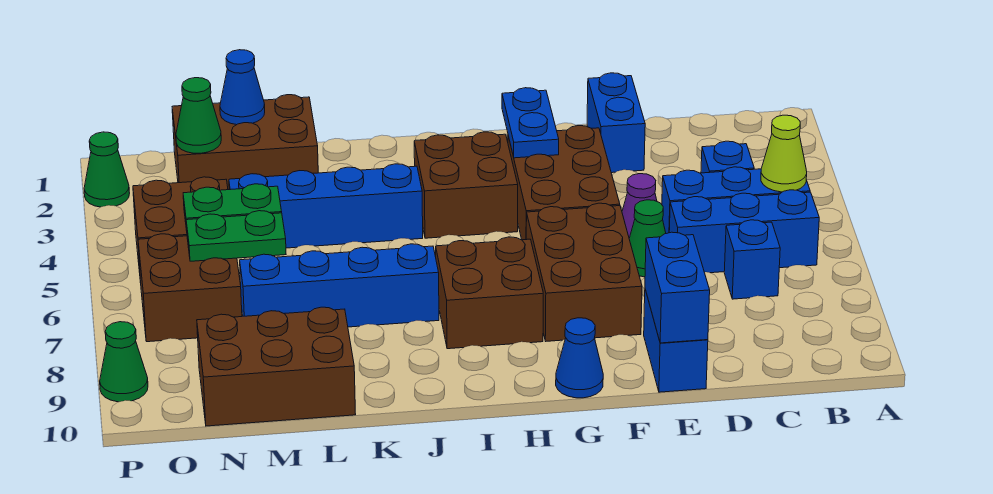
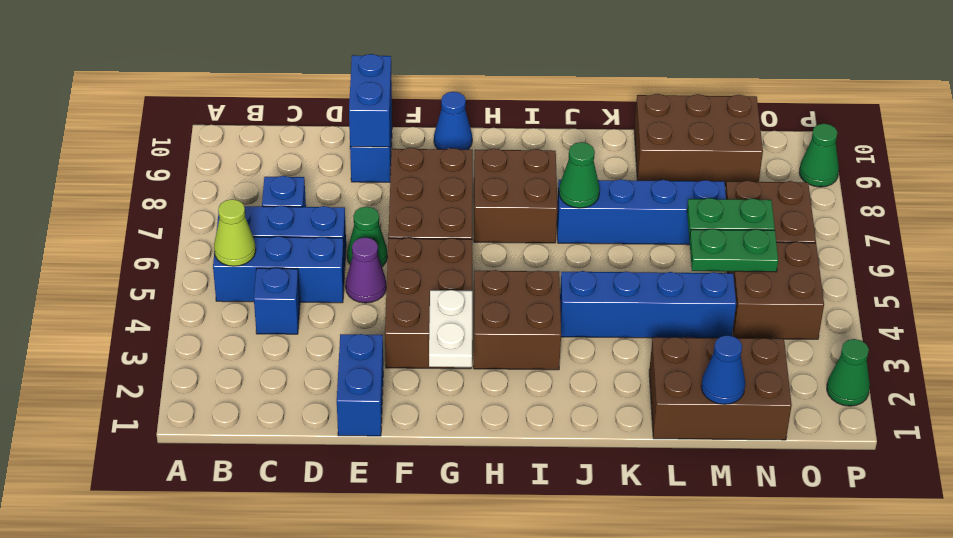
blue 1x2 plate [502,88,559,158] -> white 1x2 plate [429,290,472,367]
green 1x1 cone [176,78,221,153] -> green 1x1 cone moved to [559,142,600,208]

